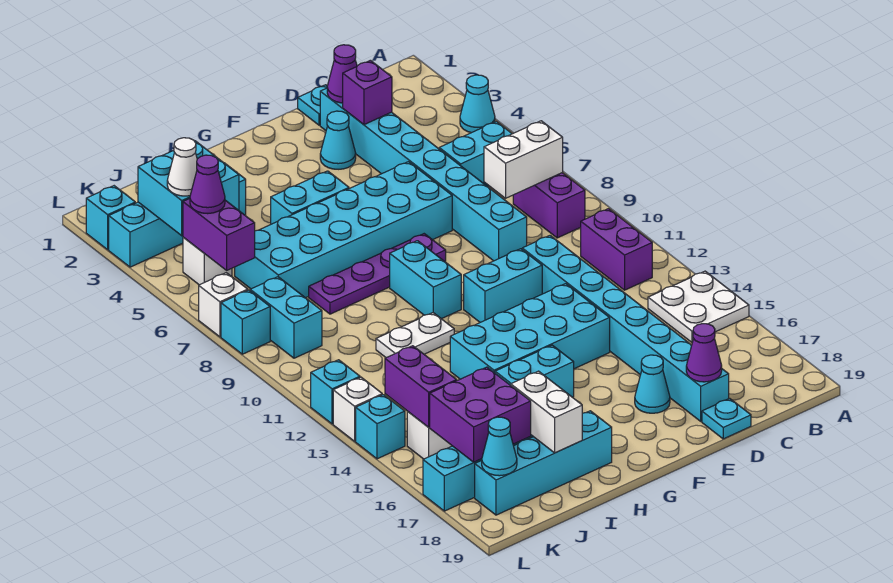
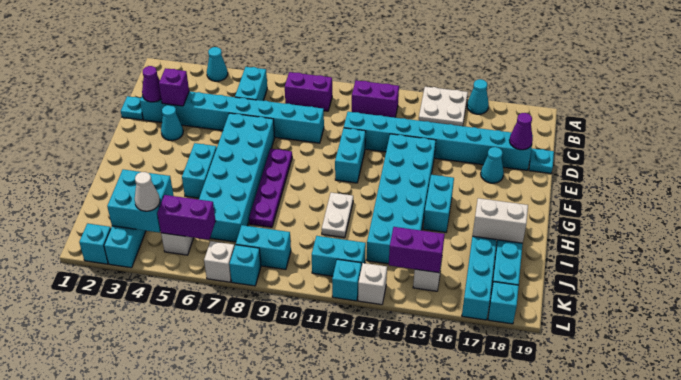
white 1x2 brick [484,121,563,198] -> none
cyan 2x4 brick [450,284,610,379] -> cyan 2x6 brick [367,134,436,264]
cyan 1x2 brick [390,241,461,319] -> cyan 1x2 brick moved to [312,236,366,276]
purple 2x2 brick [429,367,531,462] -> none
purple 1x1 cone [190,155,225,214] -> none
cyan 1x1 cone [482,417,517,476] -> cyan 1x1 cone moved to [467,79,489,114]
cyan 1x1 brick [356,395,405,459] -> cyan 1x1 brick moved to [488,282,519,324]

